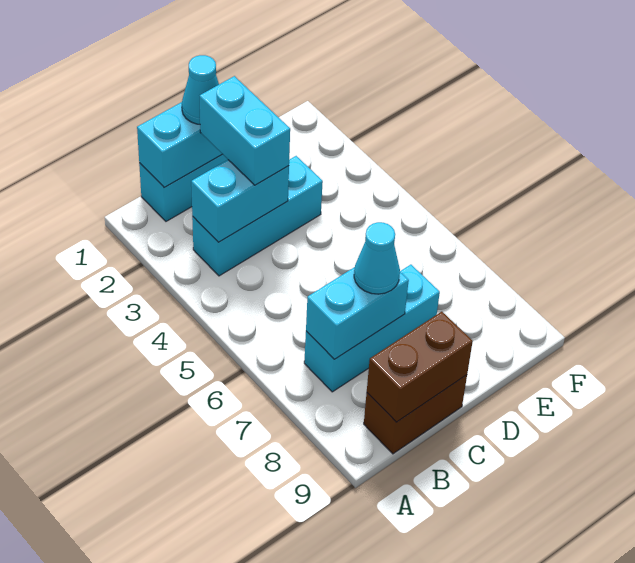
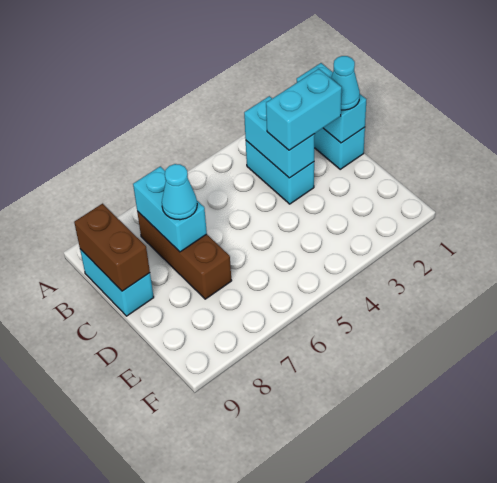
cyan 1x3 brick [192,156,323,276] -> cyan 1x2 brick [246,141,314,204]
cyan 1x3 brick [304,265,440,392] -> brown 1x3 brick [137,211,232,299]
brown 1x2 brick [364,375,467,454] -> cyan 1x2 brick [80,249,154,316]

